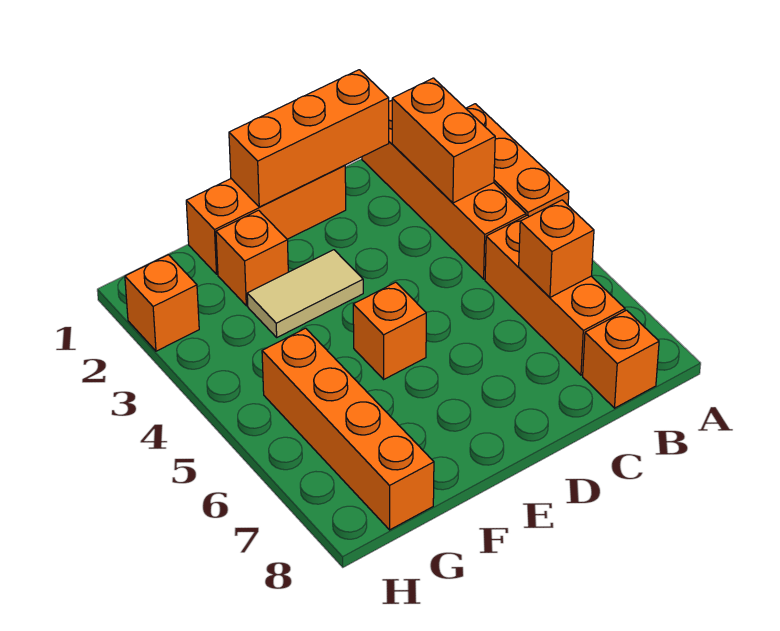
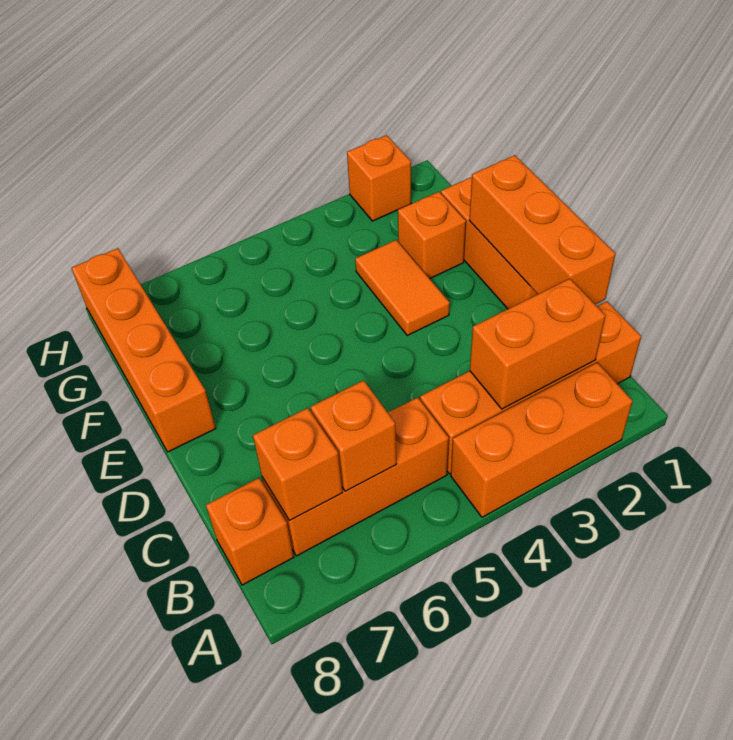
tan 1x2 tile [247,250,363,337] -> orange 1x2 tile [355,240,450,335]
orange 1x1 brick [353,282,426,379] -> orange 1x1 brick moved to [253,408,342,521]
orange 1x4 brick [262,328,434,530] -> orange 1x4 brick turned to [72,248,216,452]

